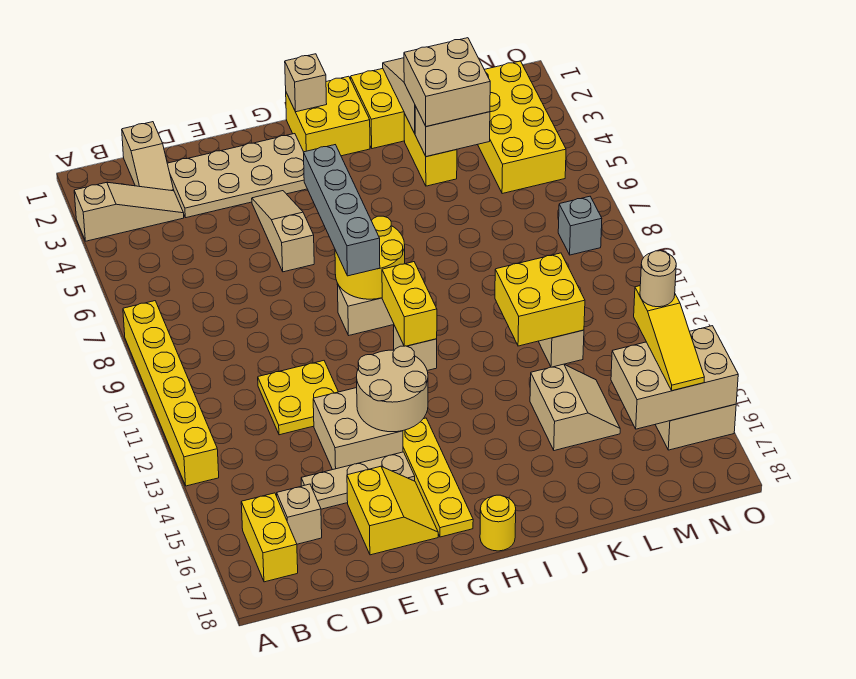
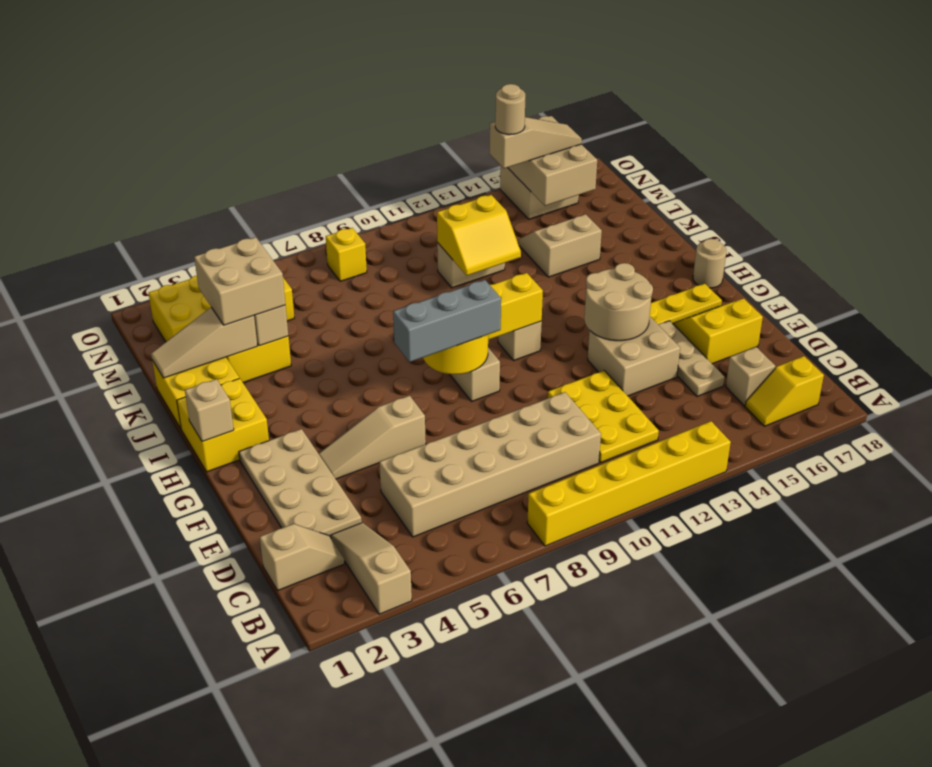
yellow 1x2 brick [241,493,298,582] -> yellow 1x2 slope [745,356,824,426]
none -> tan 2x6 brick [379,392,601,537]
yellow 2x2 plate [258,361,338,435] -> yellow 2x3 plate [548,371,659,463]
grey 1x4 brick [304,145,380,276] -> grey 1x3 brick [393,280,501,362]
yellow 1x1 round brick [480,495,516,551] -> tan 1x1 round brick [693,239,726,288]
yellow 2x2 brick [495,253,585,346] -> yellow 2x2 slope [437,195,521,275]
grey 1x1 brick [558,196,602,255] -> yellow 1x1 brick [326,228,367,281]
yellow 1x3 slope [634,286,704,391] -> tan 1x3 slope [490,117,582,168]

